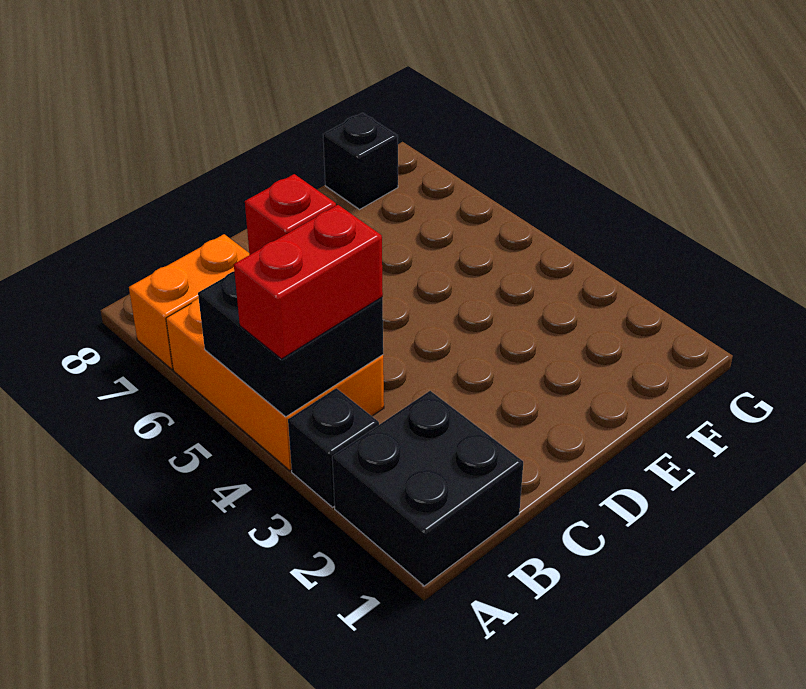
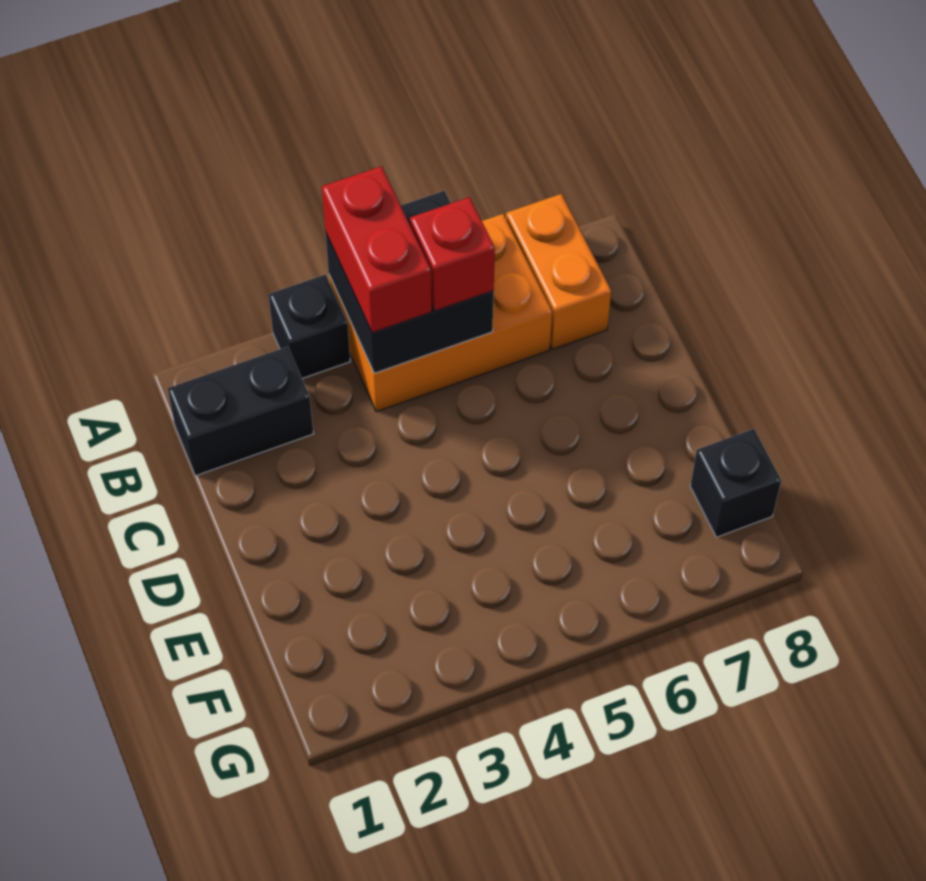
black 2x2 brick [332,391,523,586] -> black 1x2 brick [167,347,313,476]

